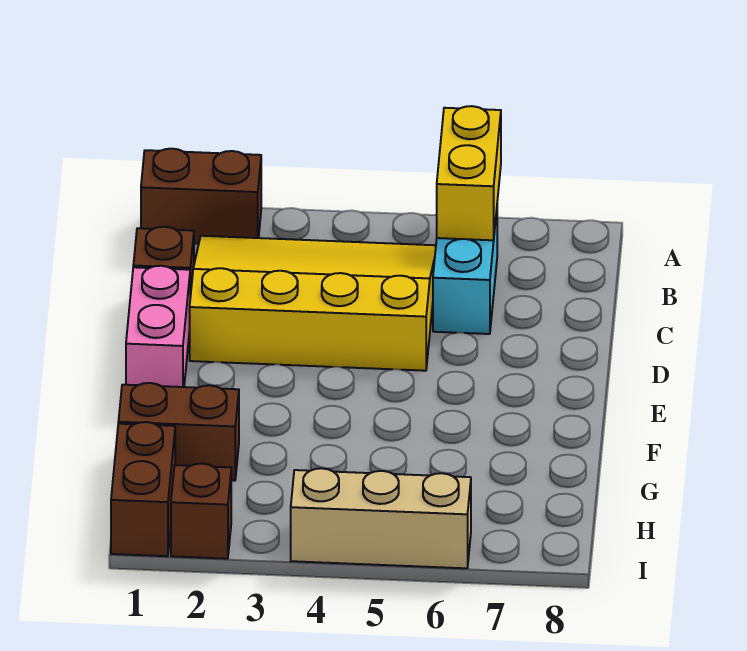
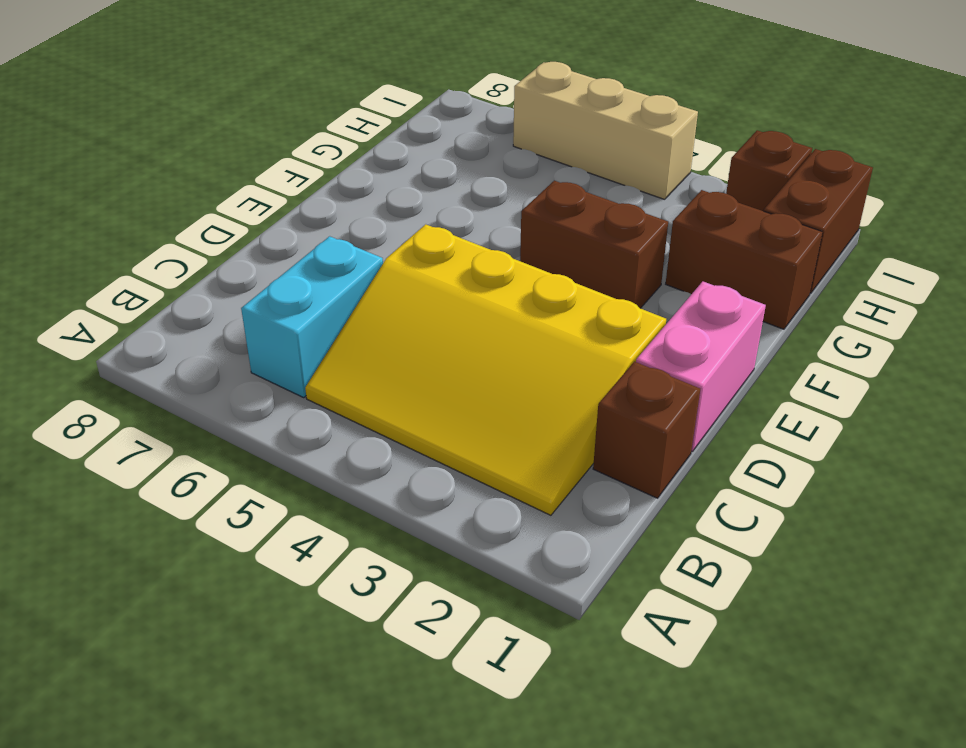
brown 1x2 brick [141,149,261,244] -> brown 1x2 brick moved to [520,181,668,308]
yellow 1x2 brick [437,106,501,240] -> none

